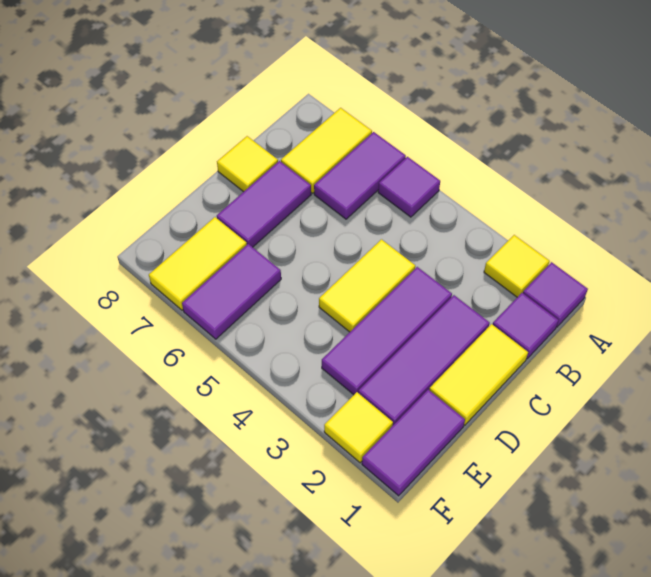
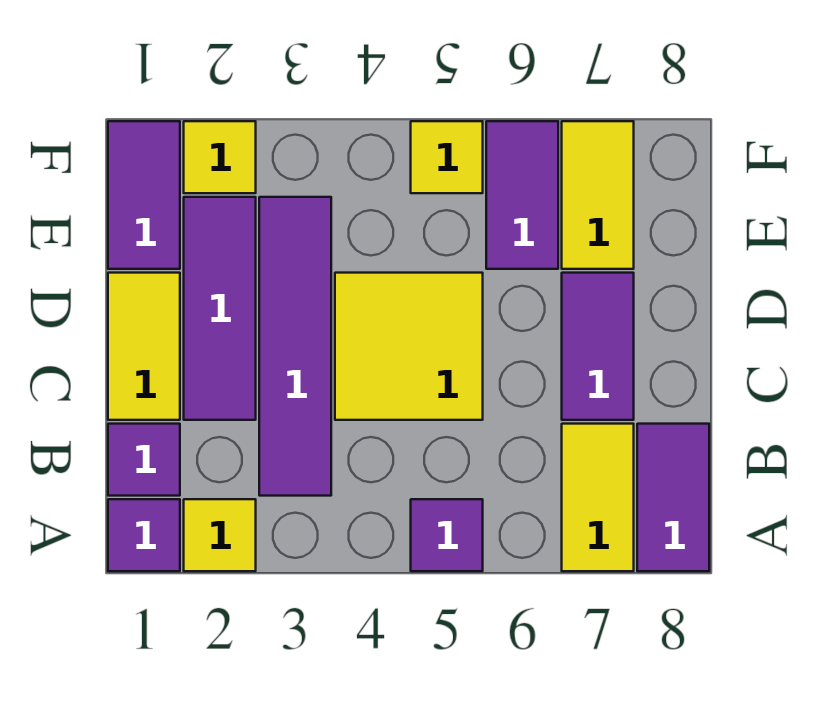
purple 1x2 tile [314,132,406,219] -> purple 1x2 tile moved to [637,424,709,571]
purple 1x3 tile [322,267,452,395] -> purple 1x4 tile [259,197,331,496]
yellow 1x2 tile [319,239,415,332] -> yellow 2x2 tile [335,273,483,420]
yellow 1x1 tile [217,136,278,192] -> yellow 1x1 tile moved to [411,121,483,193]

